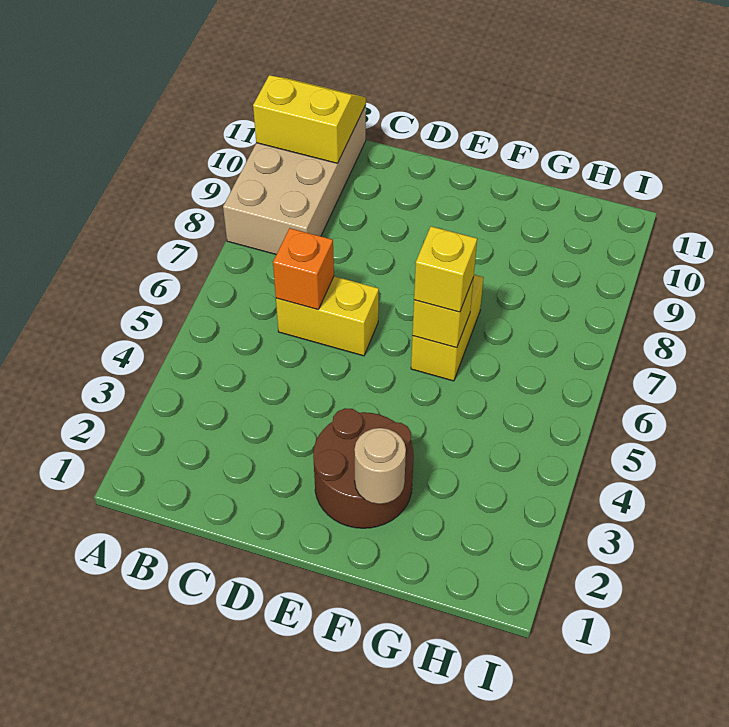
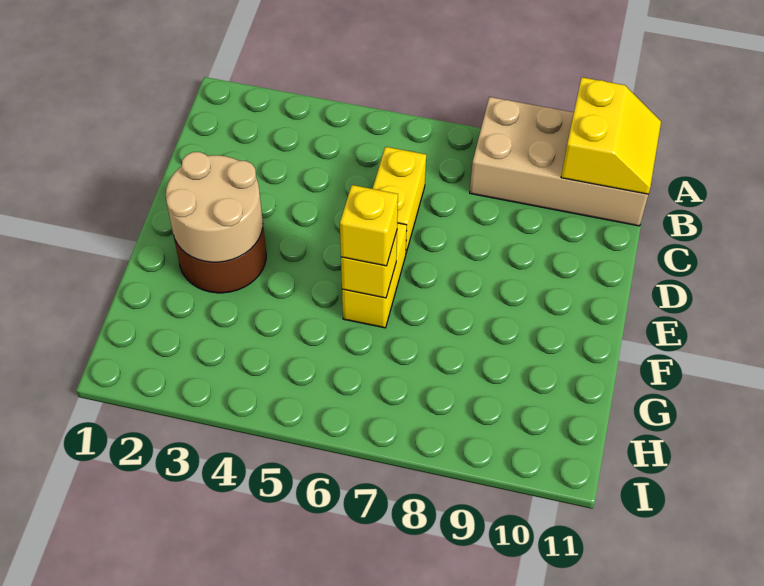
orange 1x1 brick [273,228,334,310] -> none
tan 1x1 round brick [354,428,406,504] -> tan 2x2 round brick [166,152,263,262]
yellow 1x2 brick [411,275,484,381] -> yellow 1x2 brick turned to [342,223,407,328]

